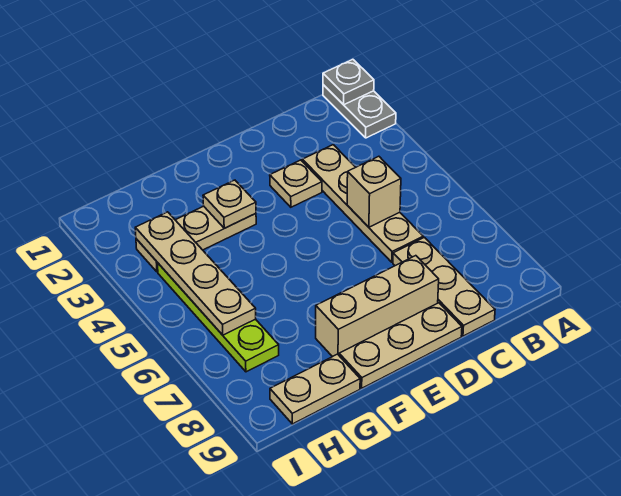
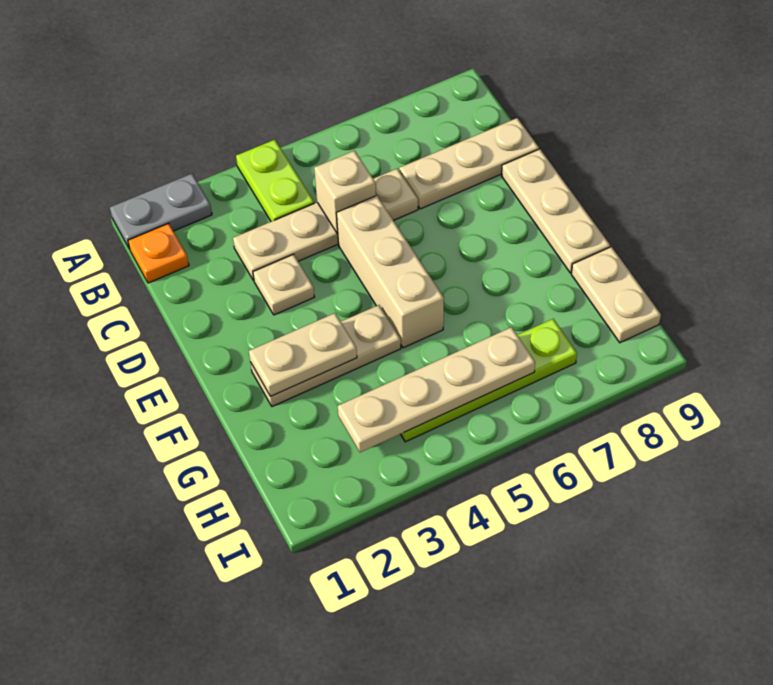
grey 1x1 plate [323,59,374,105] -> none
none -> lime 1x2 plate [236,140,314,222]
none -> orange 1x1 plate [128,223,189,283]
tan 1x3 brick [316,256,439,357] -> tan 1x3 brick moved to [336,196,444,348]
tan 1x3 plate [136,206,256,272] -> tan 1x3 plate turned to [250,305,401,406]
tan 1x1 plate [203,180,256,228] -> tan 1x2 plate [249,313,357,396]

